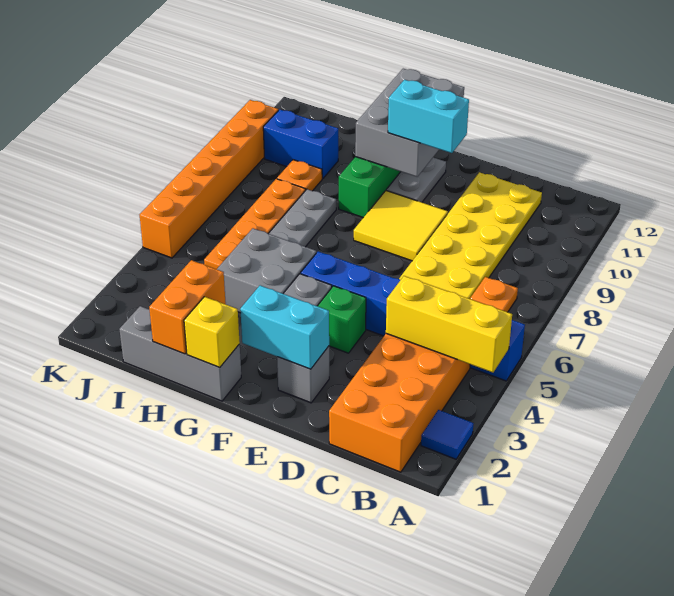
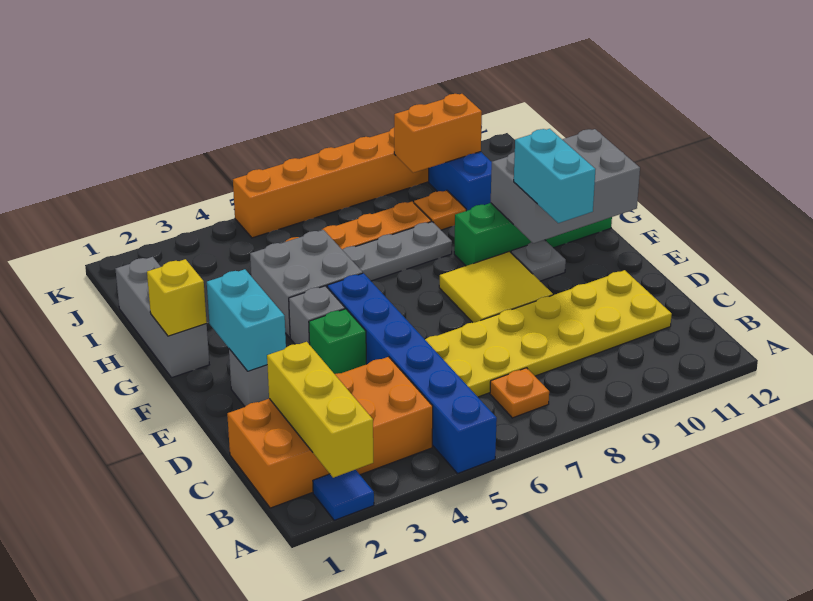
yellow 1x3 brick [386,276,512,372] -> yellow 1x3 brick moved to [267,342,373,478]
grey 1x2 plate [386,157,446,202] -> grey 1x1 plate [511,240,566,281]
orange 1x2 brick [149,260,226,354] -> orange 1x2 brick moved to [394,94,482,173]

